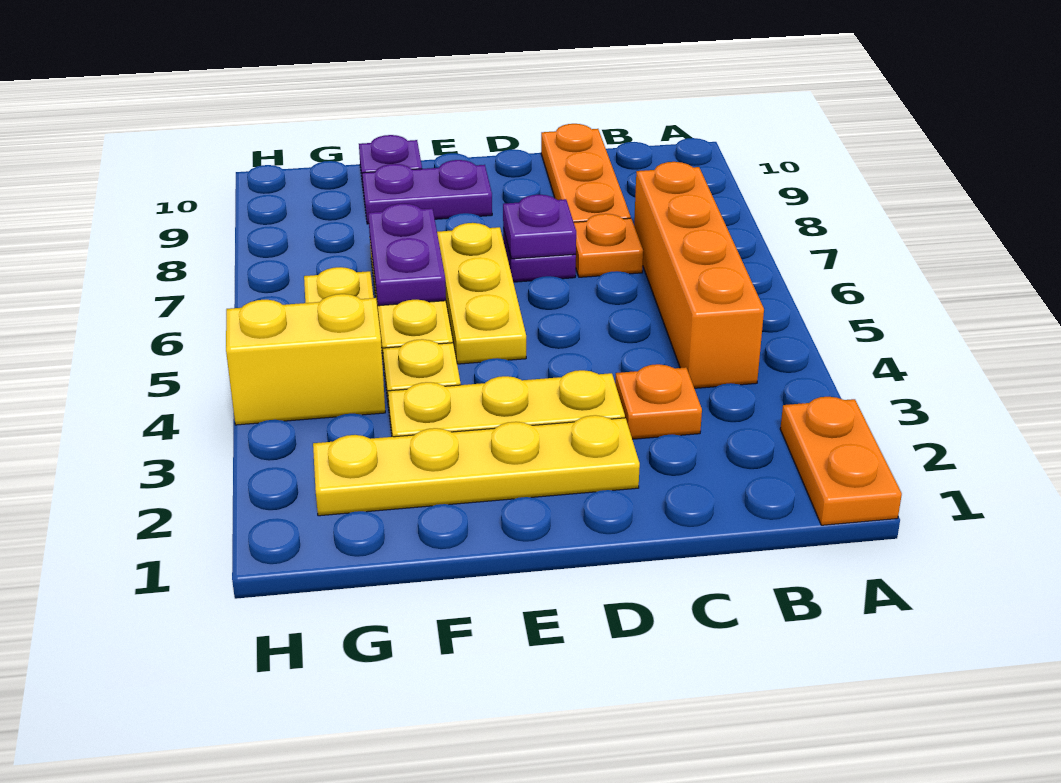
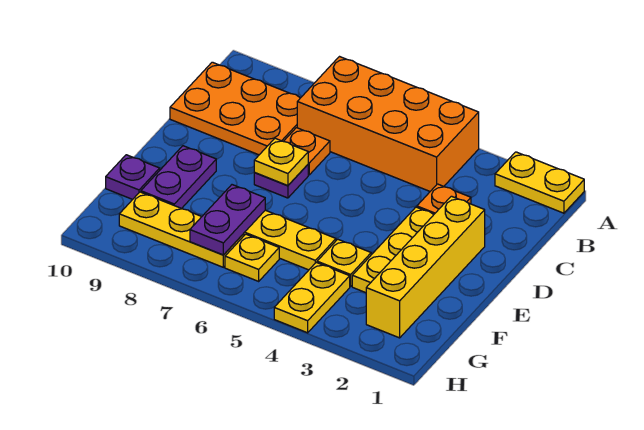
orange 1x2 plate [780,397,902,525] -> yellow 1x2 plate [495,152,584,213]
orange 1x4 brick [634,162,764,388] -> orange 2x4 brick [297,57,479,191]
orange 1x3 plate [541,124,631,222] -> orange 2x3 plate [170,62,300,155]
yellow 1x4 plate [313,415,640,516] -> yellow 1x4 brick [366,196,485,338]
purple 1x1 plate [503,195,576,259] -> yellow 1x1 plate [254,138,308,186]
yellow 1x3 plate [437,223,526,364] -> yellow 1x3 plate moved to [119,192,244,267]
purple 1x2 plate [368,204,446,306] -> purple 1x2 plate turned to [190,185,265,255]
yellow 1x2 brick [226,294,385,425] -> yellow 1x2 plate [274,262,350,333]

